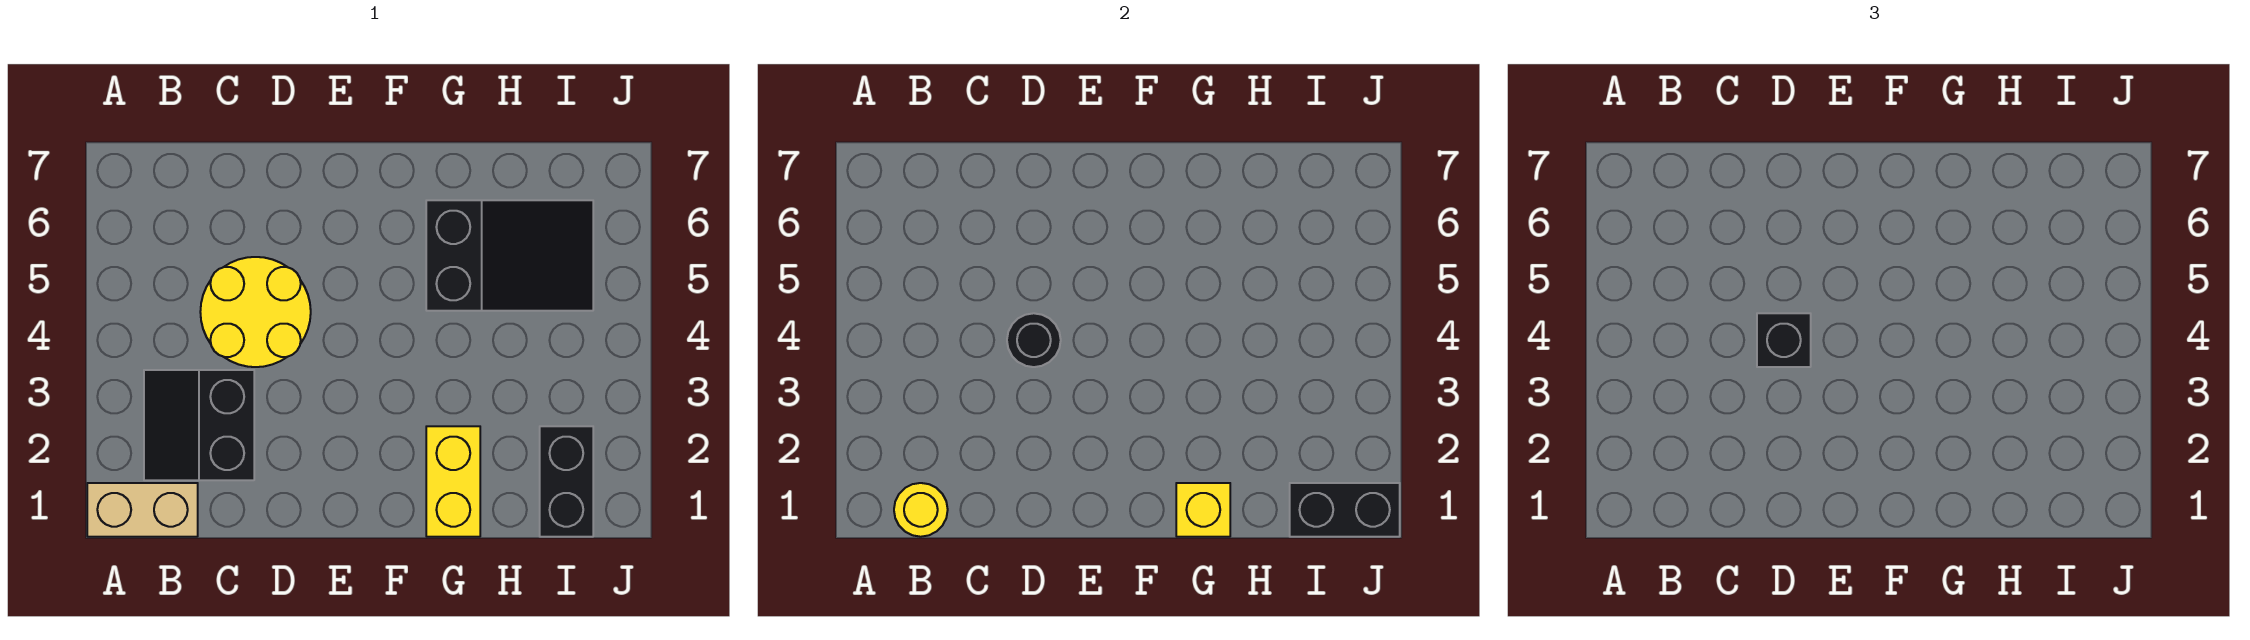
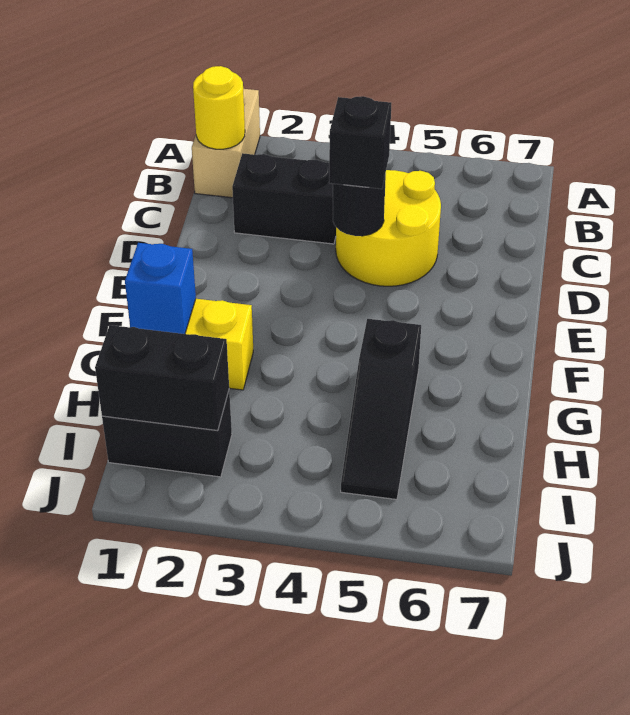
yellow 1x1 brick [1176,483,1230,537] -> blue 1x1 brick [125,243,196,334]
black 2x3 slope [426,200,593,311] -> black 1x3 slope [341,319,421,499]
black 1x2 brick [1290,483,1400,537] -> black 1x2 brick turned to [95,325,229,431]

